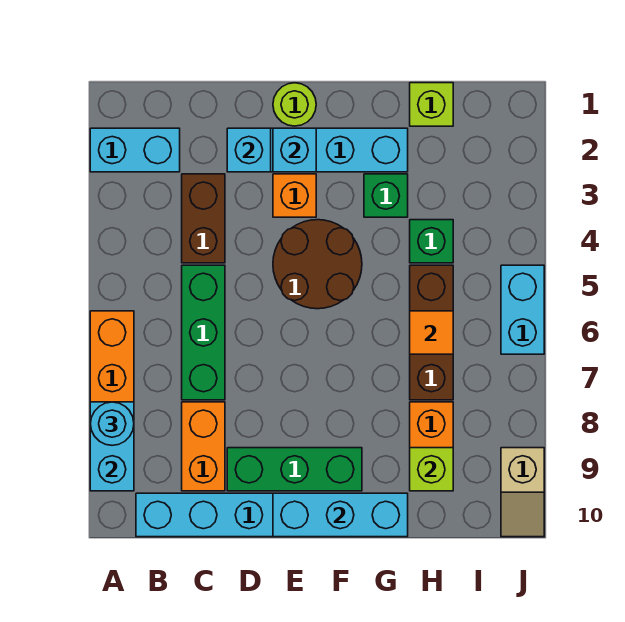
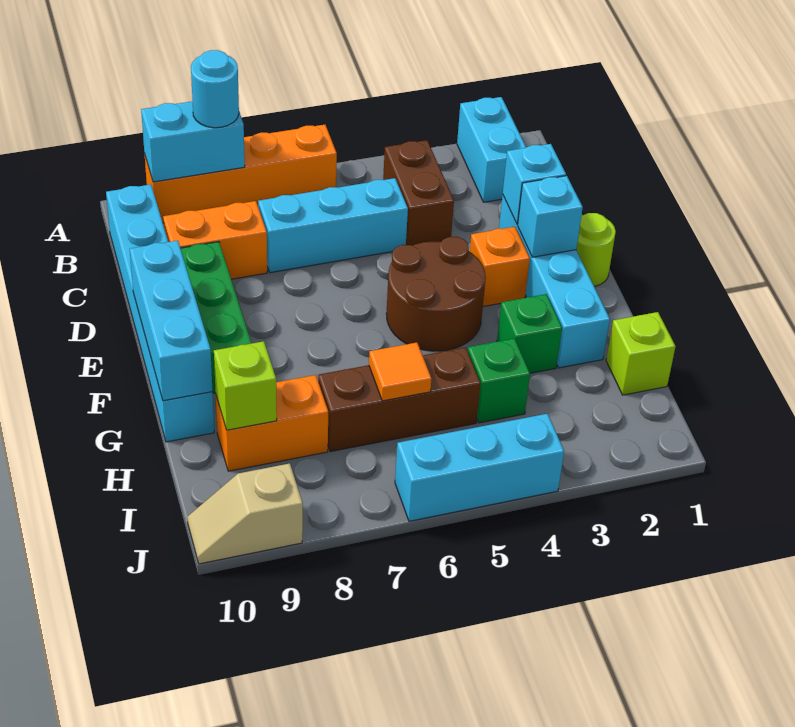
brown 1x2 brick [182,174,225,263] -> brown 1x2 brick turned to [383,140,454,245]
green 1x3 brick [182,265,225,400] -> cyan 1x3 brick [258,178,408,273]
cyan 1x2 brick [501,265,544,354] -> cyan 1x3 brick [395,414,564,521]

